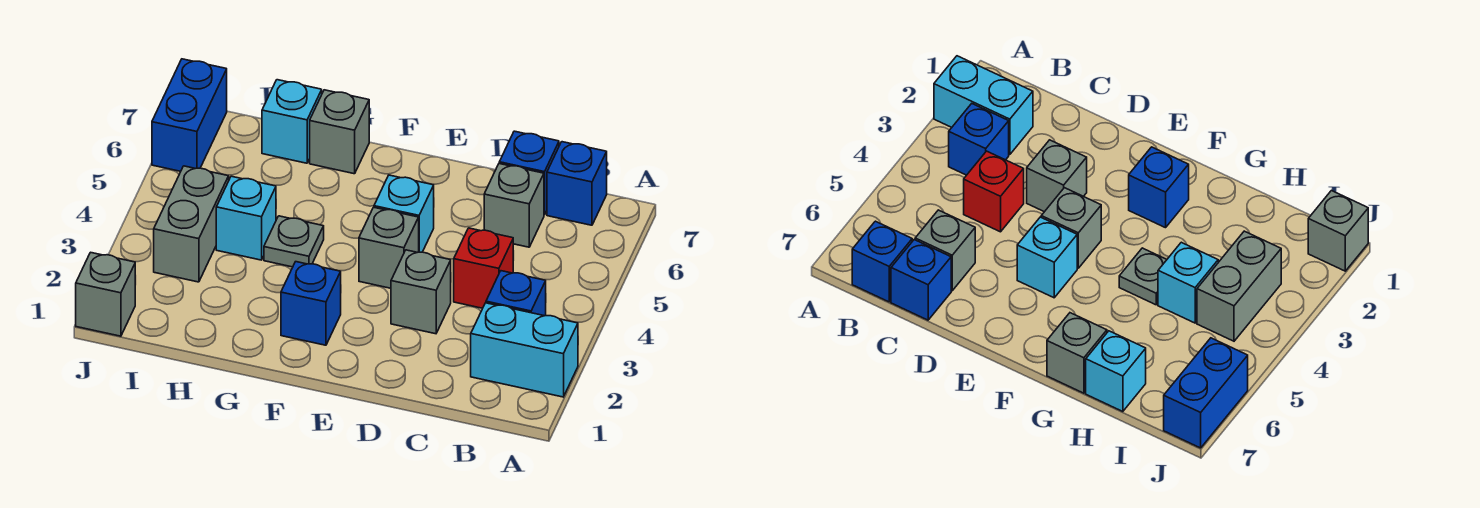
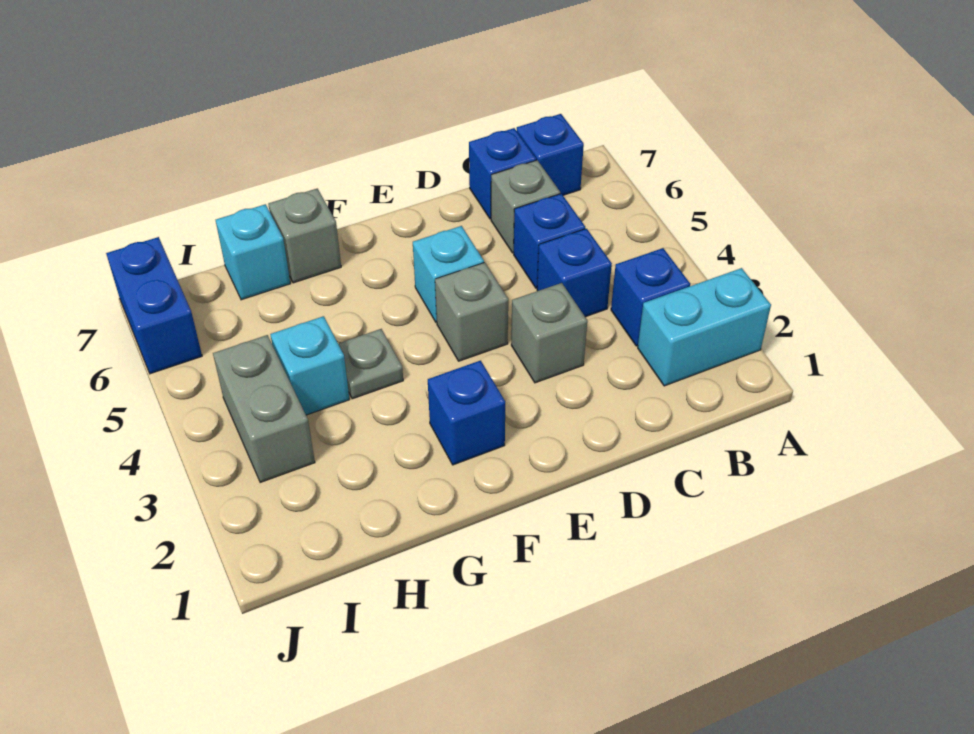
red 1x1 brick [454,228,513,308] -> blue 1x1 brick [537,229,612,317]
none -> blue 1x1 brick [514,194,585,288]
grey 1x1 brick [76,252,135,336] -> none

